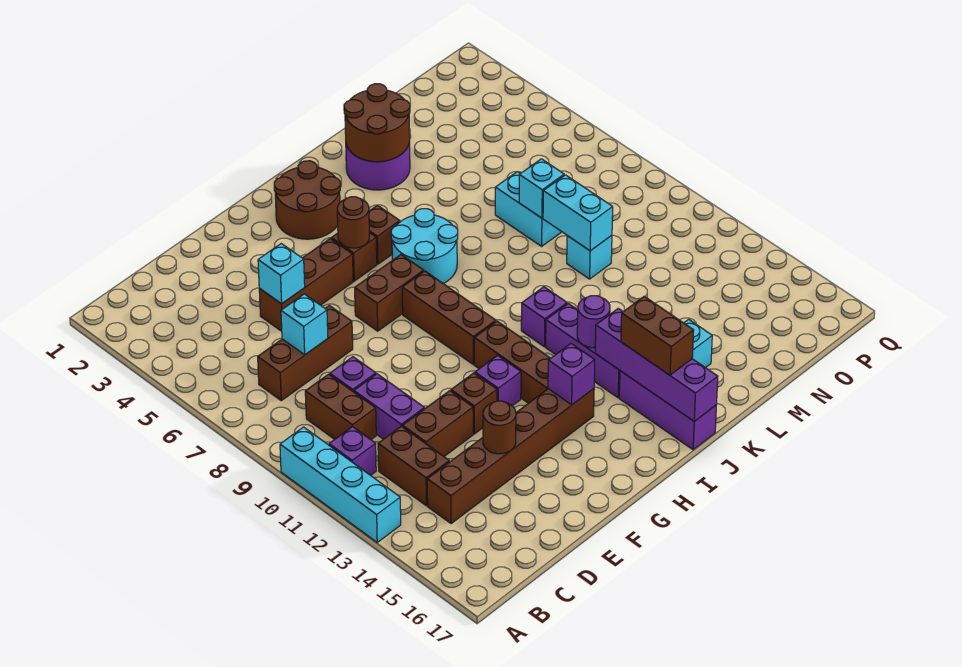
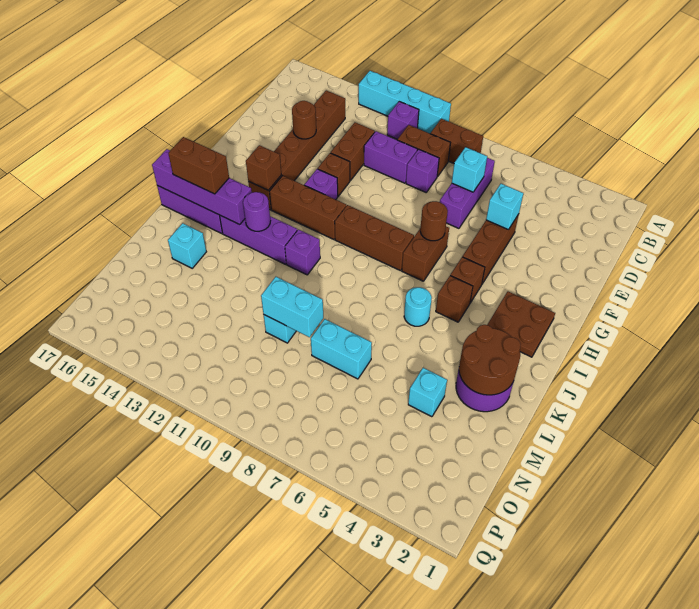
brown 1x3 brick [258,306,353,401] -> purple 1x3 brick [440,158,495,228]
brown 1x2 brick [378,426,449,506] -> brown 1x2 brick moved to [430,119,483,163]
brown 2x2 round brick [274,161,340,239] -> brown 2x2 plate [487,292,555,357]
brown 1x1 round brick [337,197,369,248] -> brown 1x1 round brick moved to [420,201,448,241]
purple 1x1 brick [548,344,595,405] -> brown 1x1 brick [246,145,281,190]
cyan 2x2 round brick [391,209,458,284] -> cyan 1x1 round brick [404,287,432,326]
cyan 1x1 brick [519,159,564,218] -> cyan 1x1 brick moved to [408,368,447,417]

